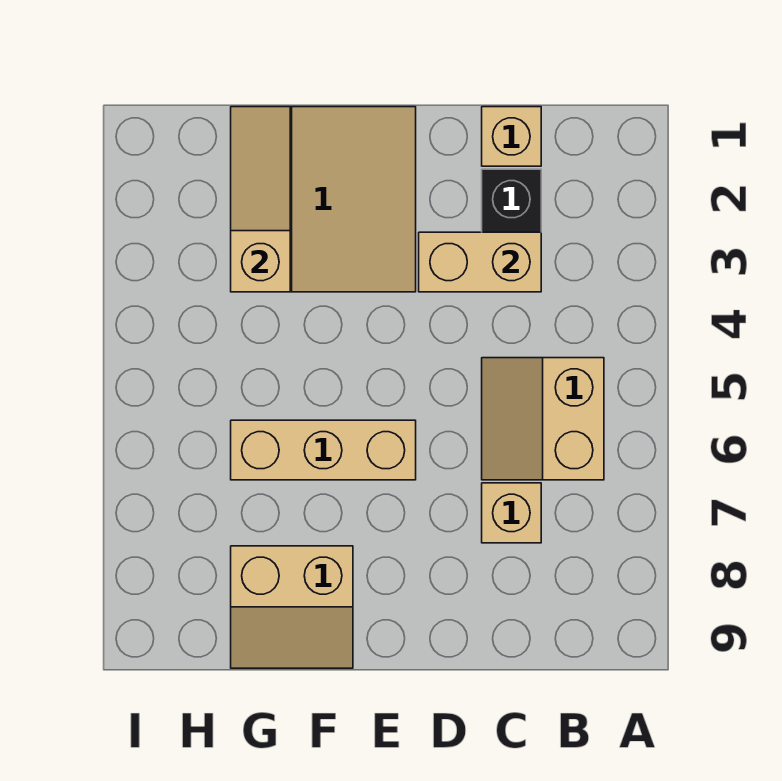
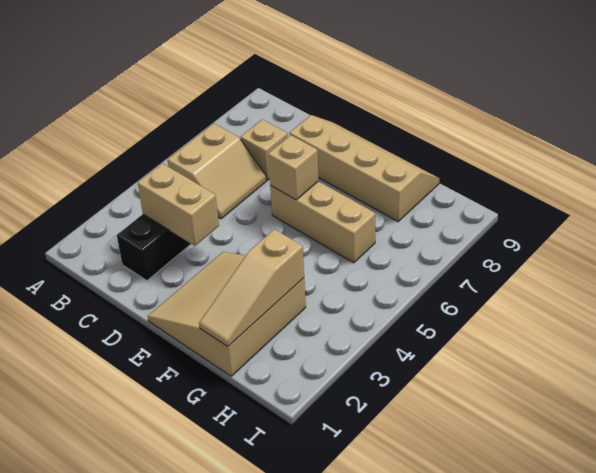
tan 1x1 brick [482,107,541,166] -> tan 1x1 brick moved to [268,135,318,200]
tan 2x2 slope [231,546,353,668] -> tan 2x4 slope [290,115,439,222]

